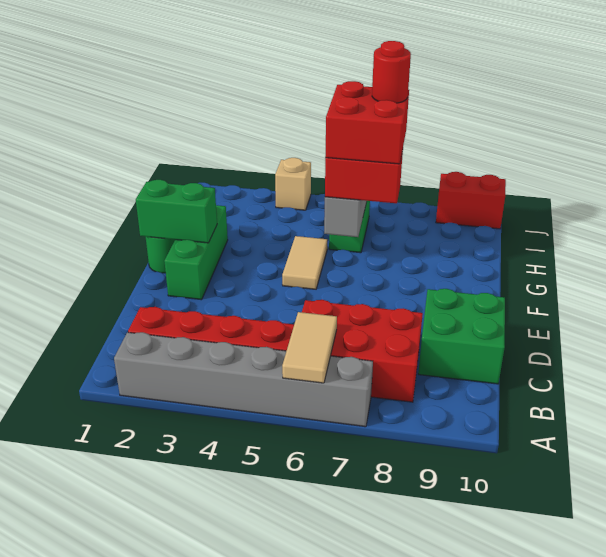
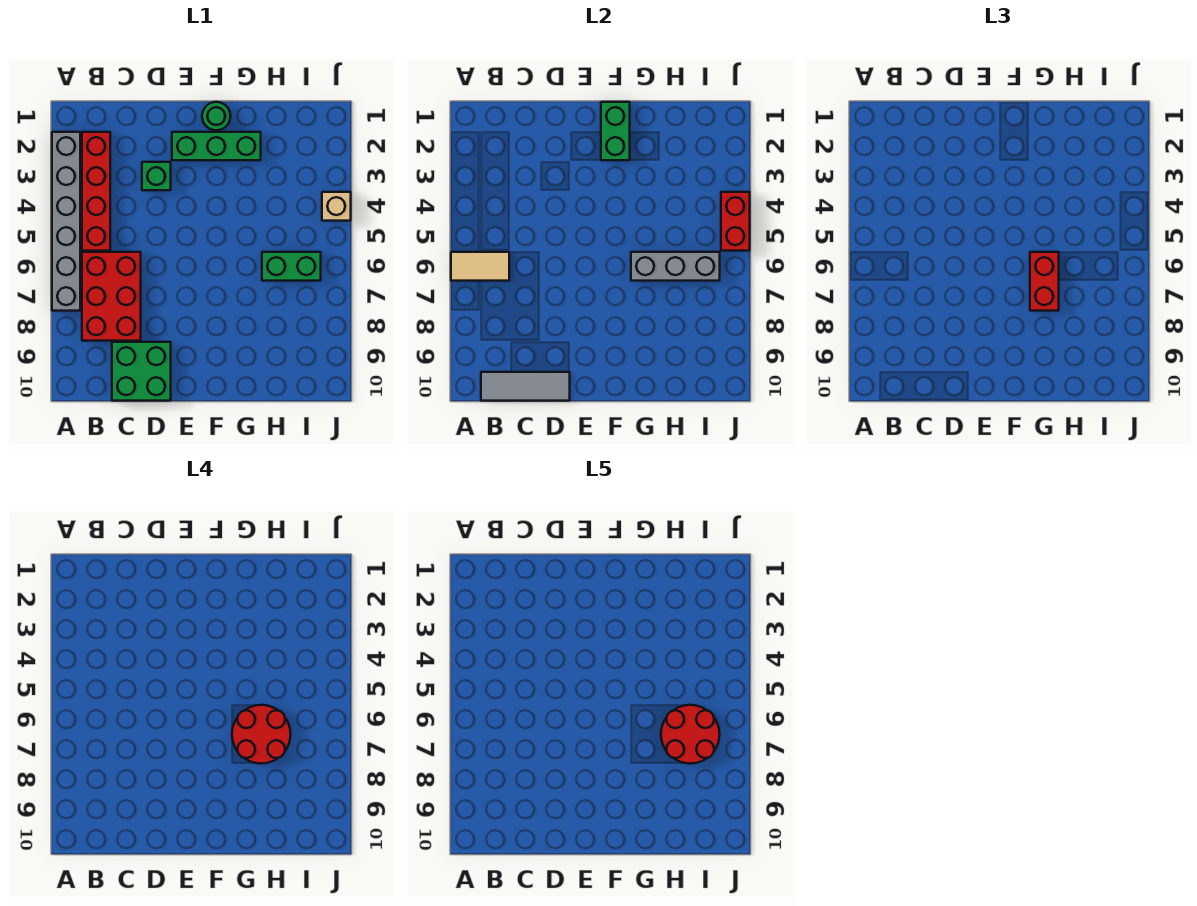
none -> grey 1x3 tile [481,372,570,401]
none -> green 1x1 brick [142,162,171,190]
tan 1x2 tile [282,236,327,289] -> none
red 2x2 brick [325,81,409,164] -> red 2x2 round brick [232,705,291,764]
red 1x1 round brick [372,41,411,103] -> red 2x2 round brick [661,705,720,764]
red 1x2 brick [436,172,506,229] -> red 1x2 brick moved to [721,192,750,251]

